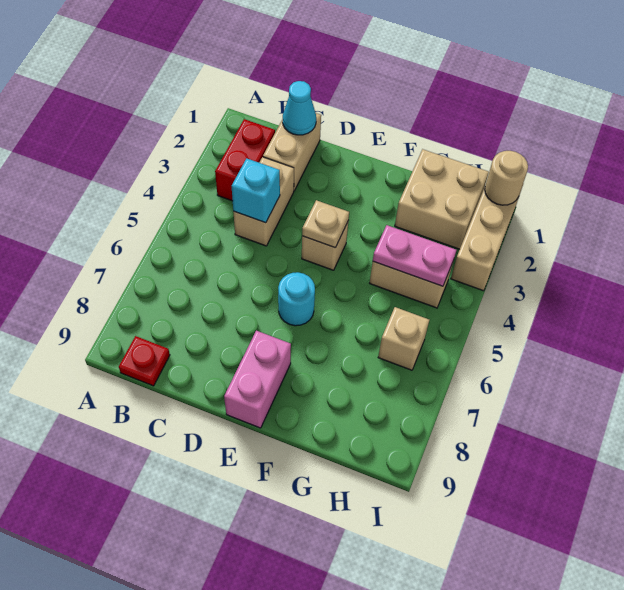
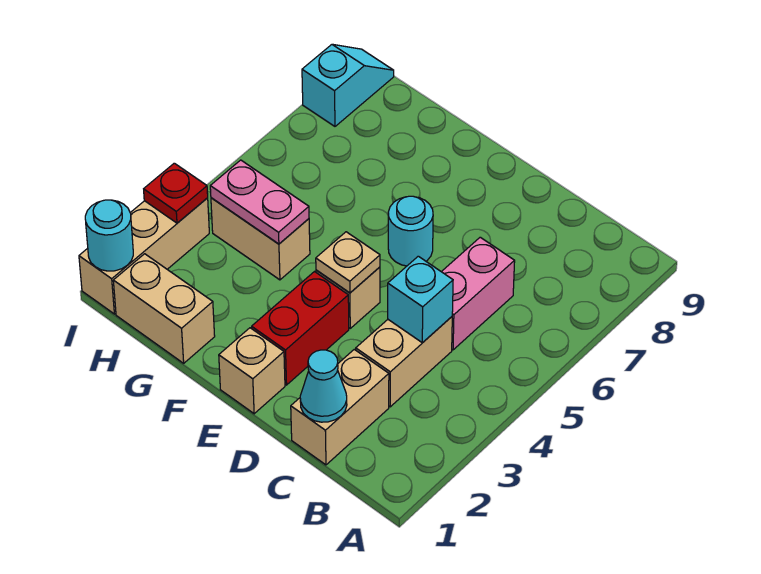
red 1x2 brick [215,119,275,201] -> red 1x2 brick moved to [252,272,349,385]
red 1x1 plate [119,336,170,386] -> red 1x1 plate moved to [144,163,208,223]
pink 1x2 brick [224,331,291,428] -> pink 1x2 brick moved to [442,237,515,350]
tan 2x2 brick [395,149,489,249] -> tan 1x2 brick [113,254,215,363]
tan 1x1 brick [378,307,429,370] -> tan 1x1 brick moved to [219,328,285,414]
tan 1x1 round brick [485,151,528,205] -> cyan 1x1 round brick [85,200,133,271]
none -> cyan 1x2 slope [302,44,394,126]

